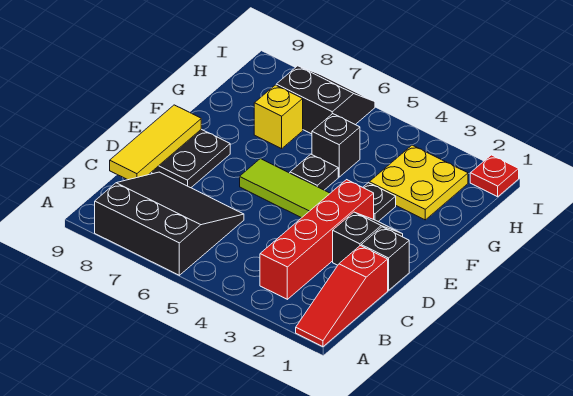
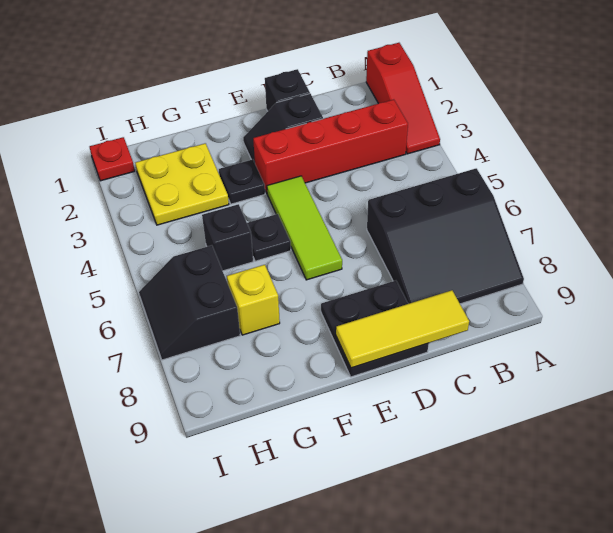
red 1x3 slope [296,246,388,347] -> red 1x3 slope turned to [366,43,440,154]
black 3x3 slope [95,172,244,275] -> black 3x3 slope turned to [367,168,524,304]

